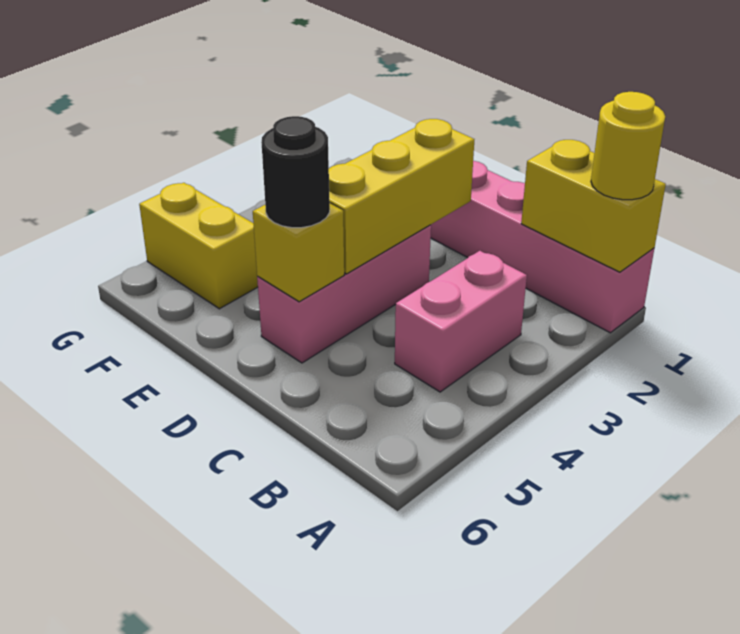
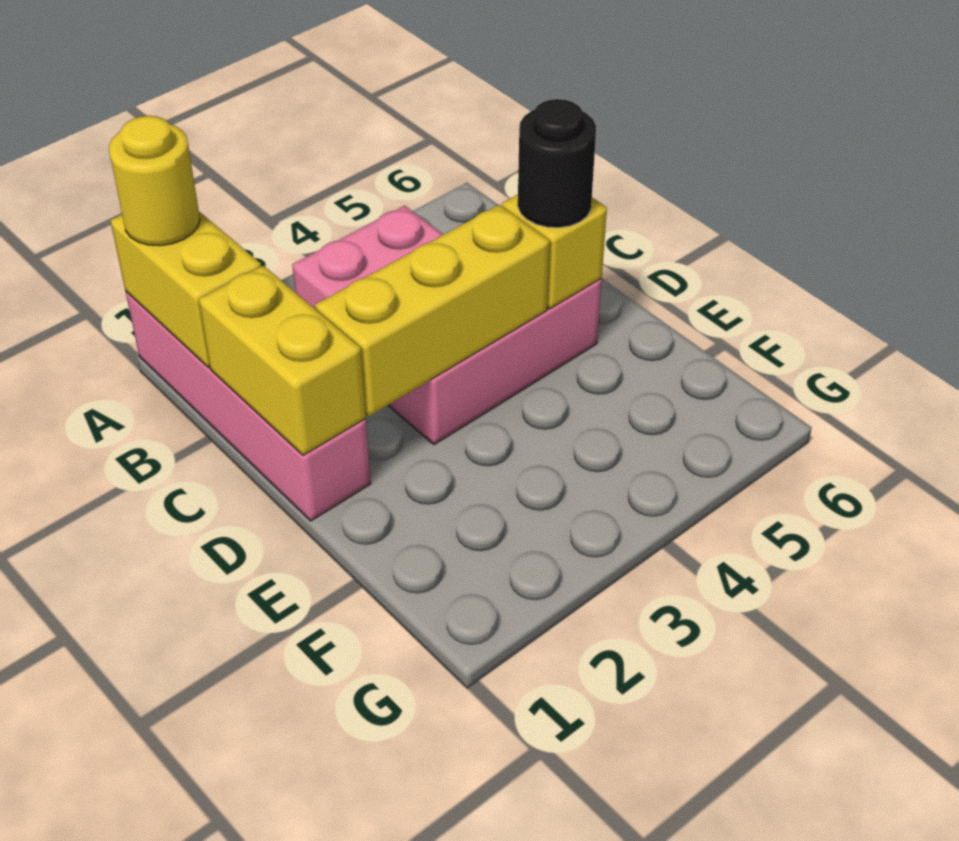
yellow 1x2 brick [139,183,258,309] -> yellow 1x2 brick moved to [199,266,366,455]

